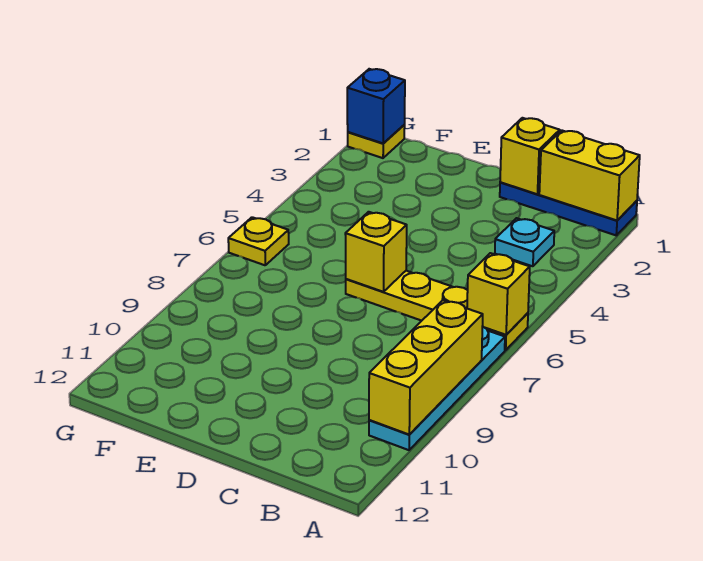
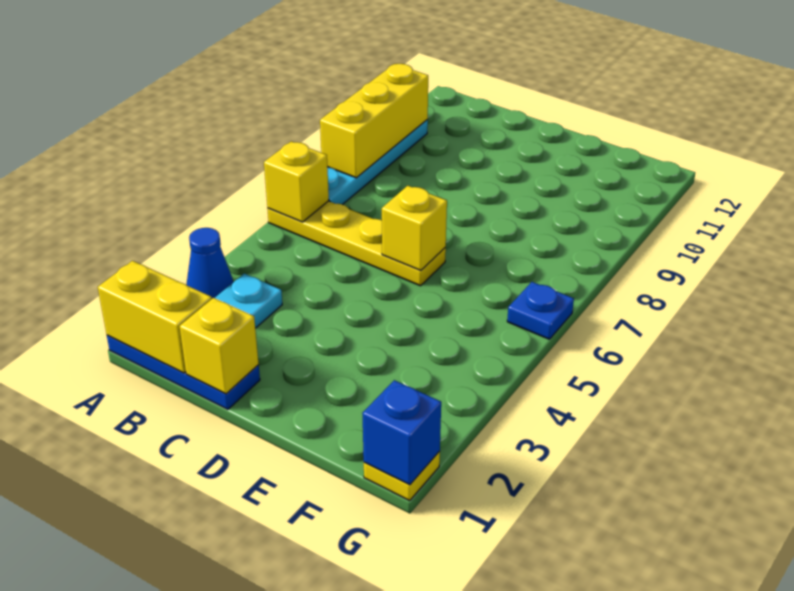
none -> blue 1x1 cone [186,228,233,298]
yellow 1x1 plate [228,217,289,265] -> blue 1x1 plate [507,282,574,339]

